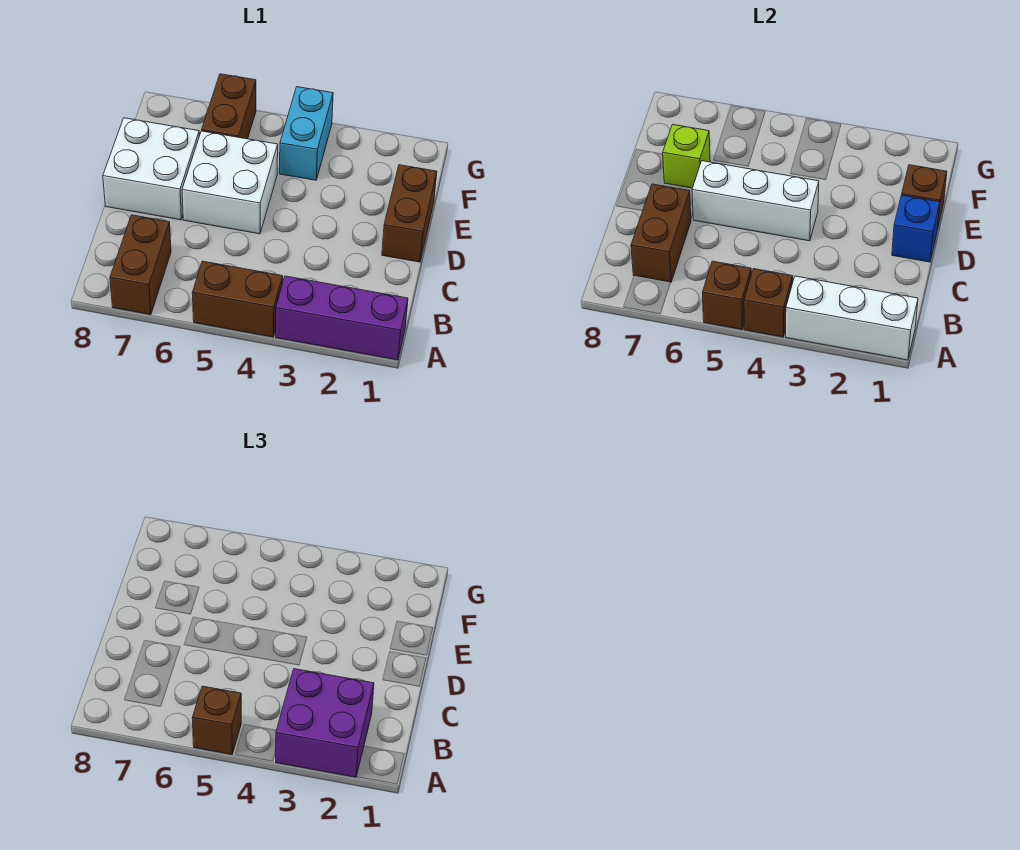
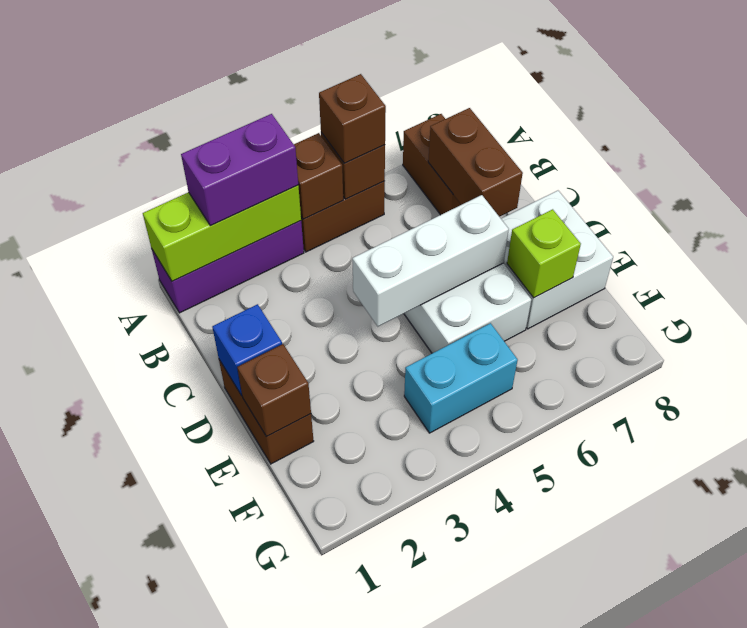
white 1x3 brick [786,276,918,360] -> lime 1x3 brick [143,185,301,281]
purple 2x2 brick [276,669,374,777] -> purple 1x2 brick [181,114,298,226]
cyan 1x2 brick [280,87,333,180] -> cyan 1x2 brick turned to [404,323,518,433]
brown 1x2 brick [202,74,256,139] -> none

